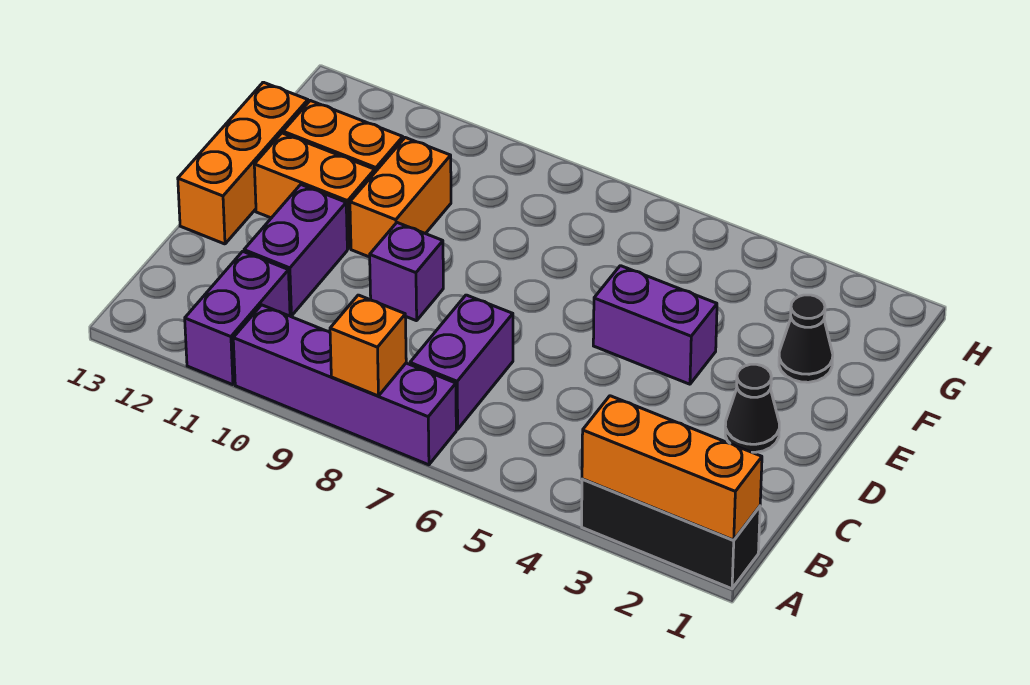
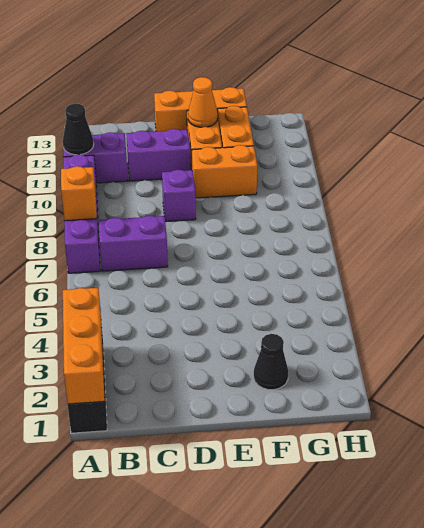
black 1x1 cone [725,364,779,452] -> black 1x1 cone moved to [63,104,94,155]
purple 1x2 brick [593,266,717,384] -> none
none -> orange 1x1 cone [188,77,218,127]

